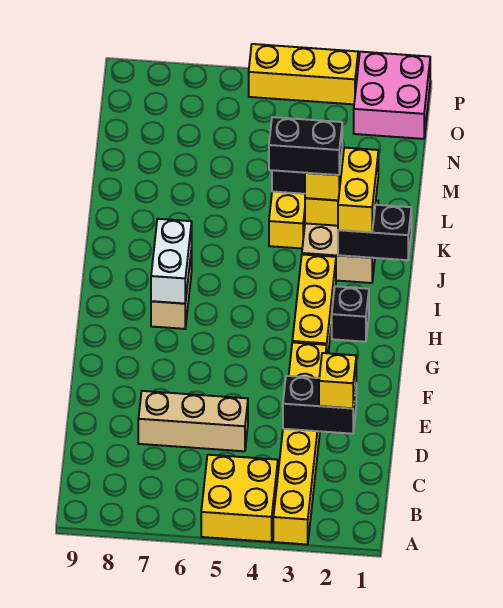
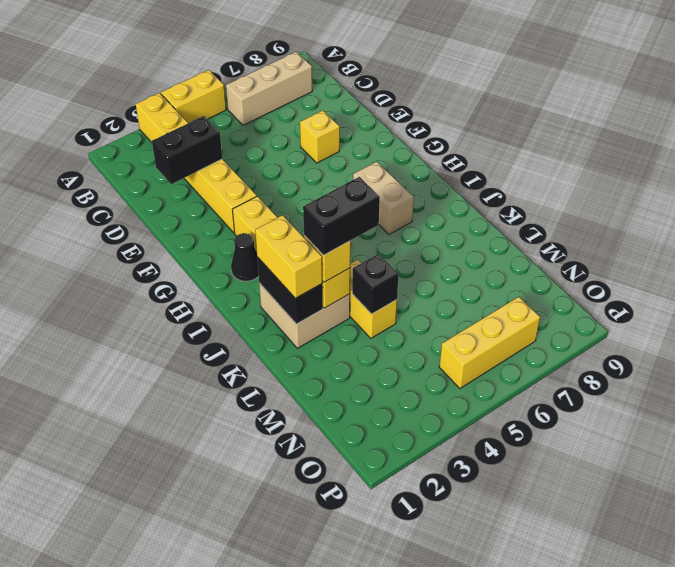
yellow 2x2 brick [201,455,278,542] -> yellow 1x2 brick [161,70,226,123]
yellow 1x1 brick [319,353,356,408] -> yellow 1x1 brick moved to [300,110,340,163]
tan 1x3 brick [138,391,248,451] -> tan 1x3 brick moved to [226,52,312,125]
black 1x1 brick [332,286,369,342] -> black 1x1 cone [231,233,259,281]
white 1x2 brick [151,219,192,304] -> none
black 1x2 brick [338,205,411,260] -> black 1x2 brick turned to [257,257,323,324]
pink 2x2 brick [354,52,430,139] -> none
yellow 1x3 brick [249,44,358,104] -> yellow 1x3 brick moved to [439,297,540,388]

